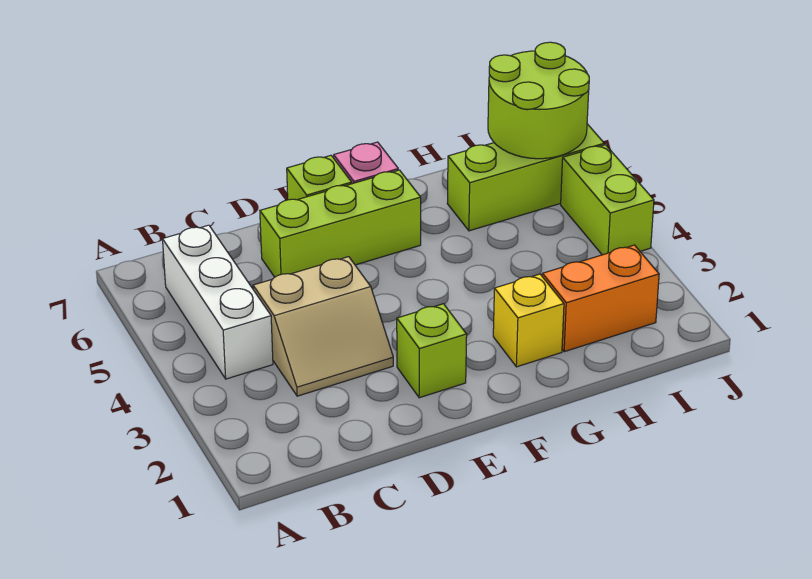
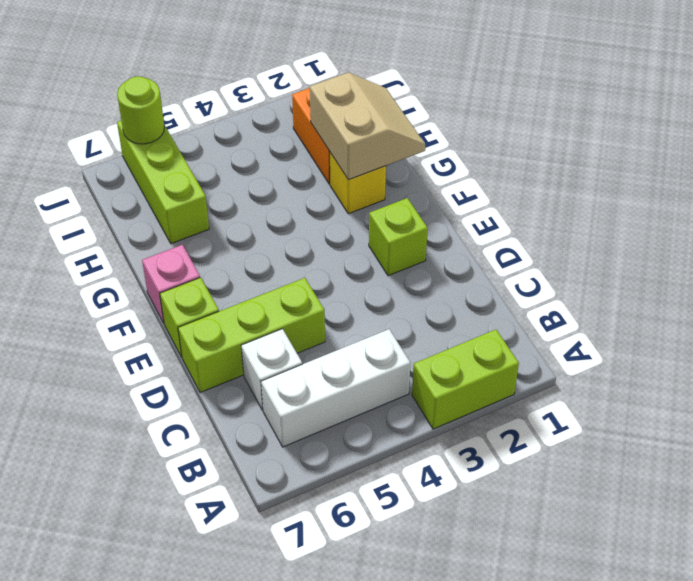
tan 2x2 slope [253,257,393,396] -> tan 2x2 slope moved to [310,72,425,180]
none -> white 1x1 brick [241,329,302,410]
lime 1x3 brick [260,170,421,277] -> lime 1x3 brick turned to [178,278,325,393]
lime 2x2 round brick [488,42,589,159] -> lime 1x1 round brick [117,76,164,144]
lime 1x2 brick [561,145,654,255] -> lime 1x2 brick moved to [412,330,519,429]

